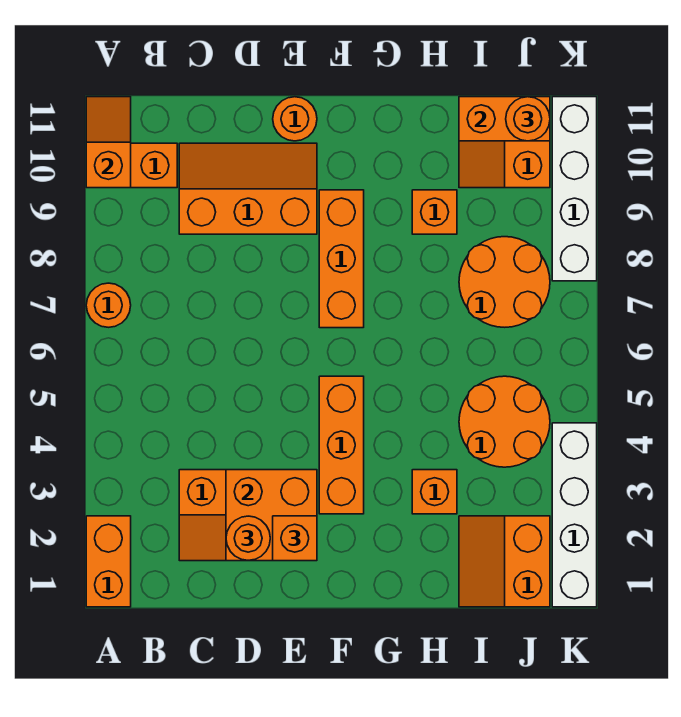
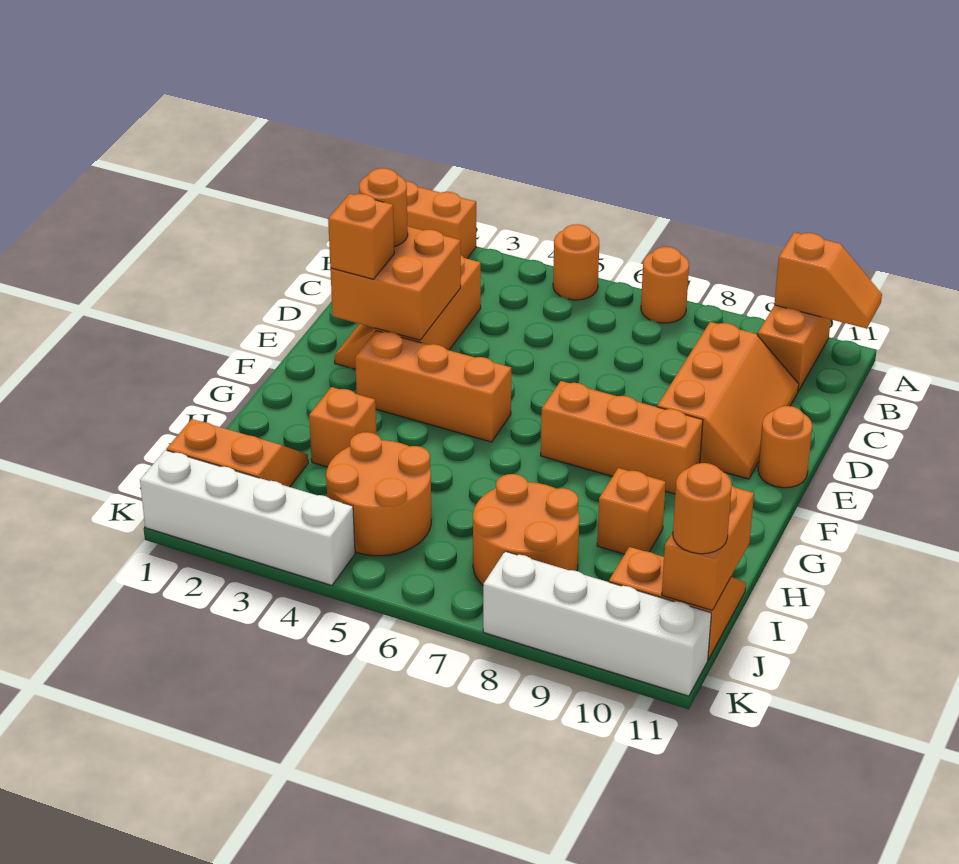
none -> orange 1x1 round brick [553,224,599,300]

